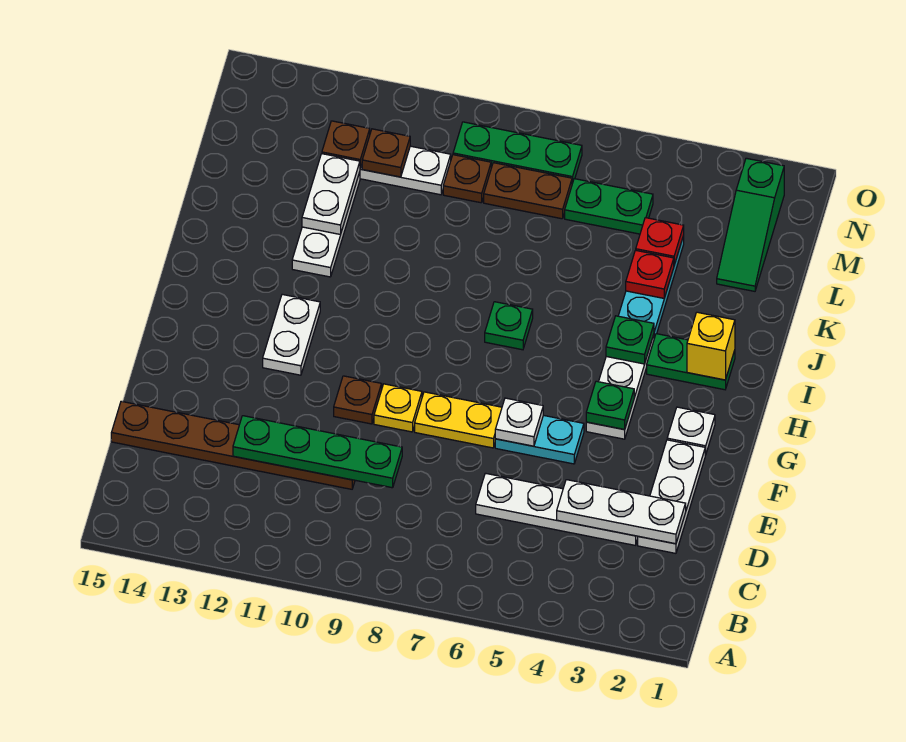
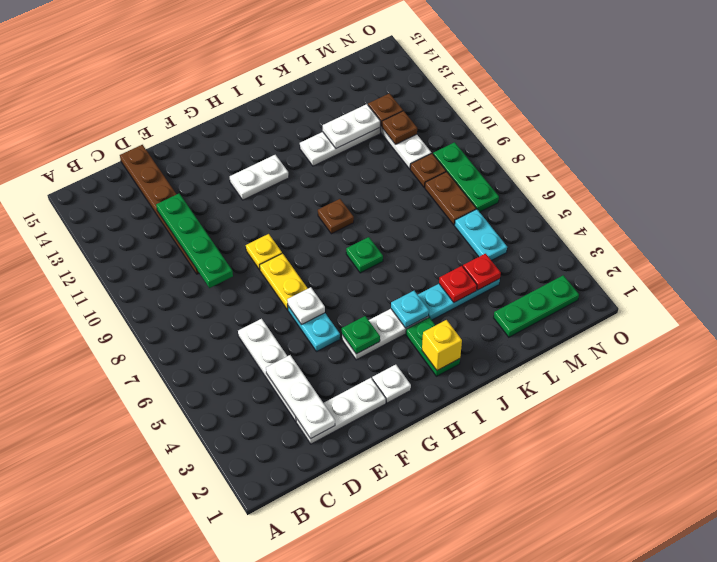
brown 1x1 plate [334,376,382,424] -> brown 1x1 plate moved to [318,199,354,234]
green 1x1 plate [606,316,654,364] -> cyan 1x1 plate [391,291,429,328]
green 1x3 slope [717,158,784,291] -> green 1x3 plate [494,275,579,337]
green 1x2 plate [565,179,653,234] -> cyan 1x2 plate [455,209,507,261]

